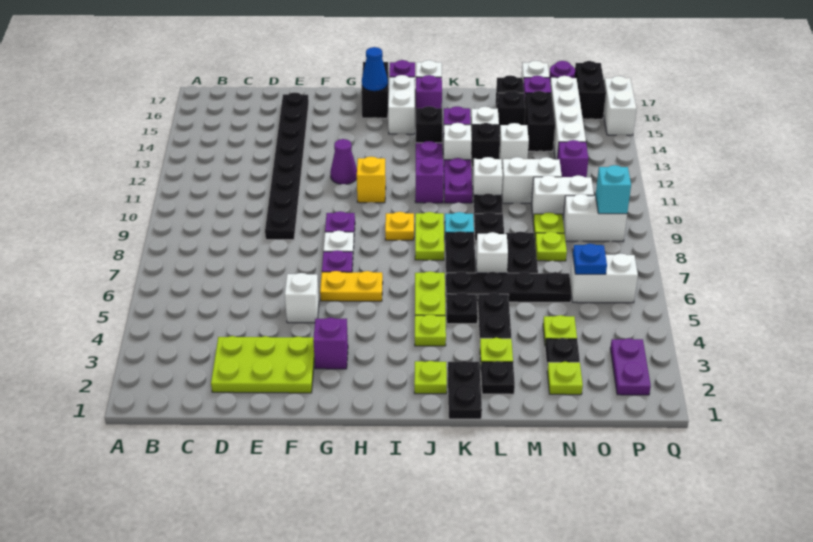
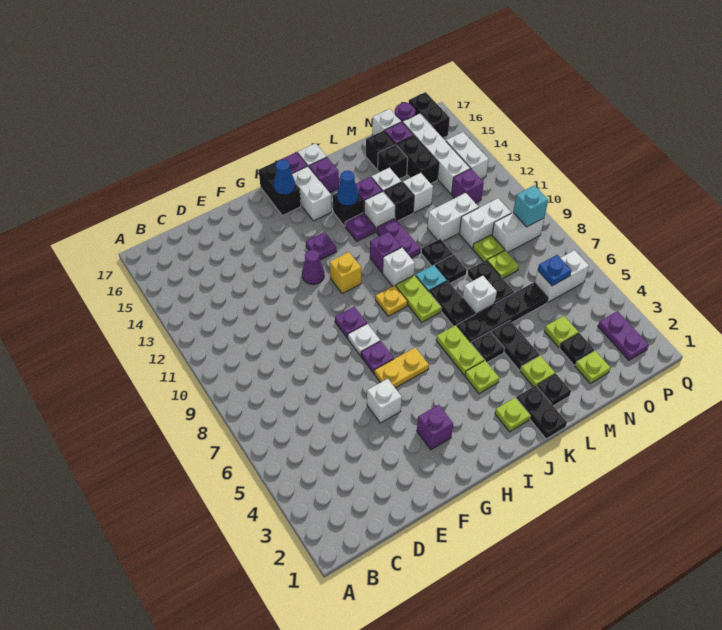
lime 2x3 plate [211,336,314,393] -> none
black 1x8 plate [265,93,309,240] -> none
none -> purple 1x1 plate [306,232,336,260]
none -> blue 1x1 cone [337,170,359,206]
white 1x1 brick [473,157,503,203] -> white 1x1 brick moved to [383,247,415,286]
white 1x2 brick [604,76,637,135] -> white 1x2 brick moved to [446,132,489,179]

